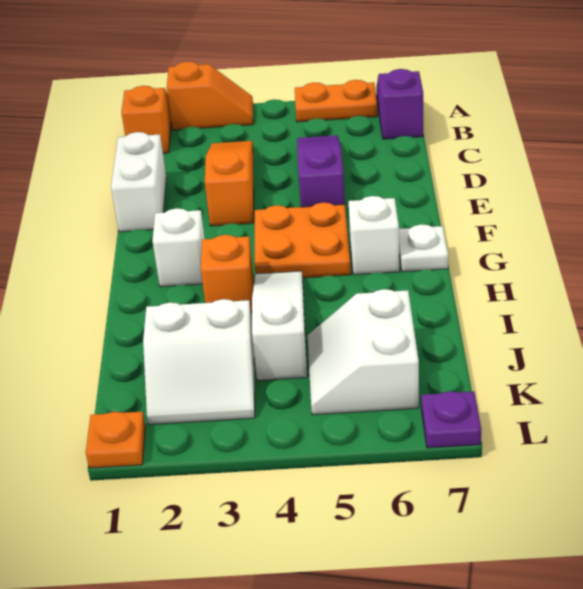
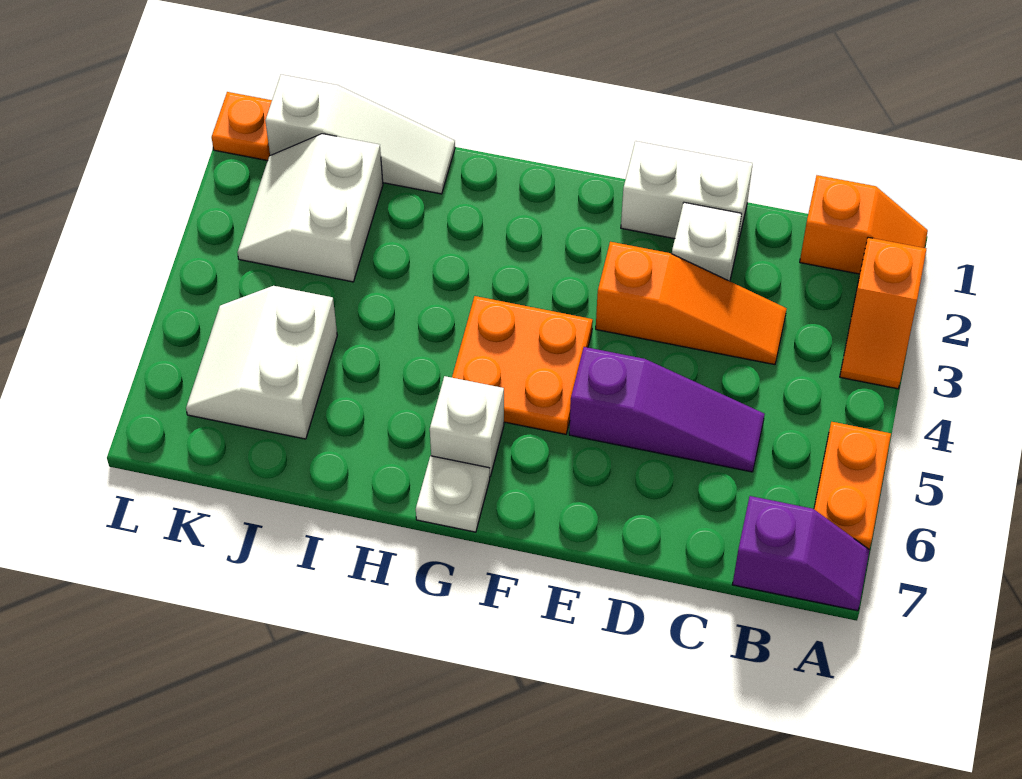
white 1x1 brick [152,208,205,287] -> white 1x1 brick moved to [672,202,742,281]
orange 1x1 brick [201,235,254,312] -> none
white 1x3 slope [252,271,307,381] -> white 1x3 slope moved to [265,74,455,194]
white 2x2 slope [308,289,419,415] -> white 2x2 slope turned to [186,286,337,439]
purple 1x1 plate [421,391,481,448] -> none

